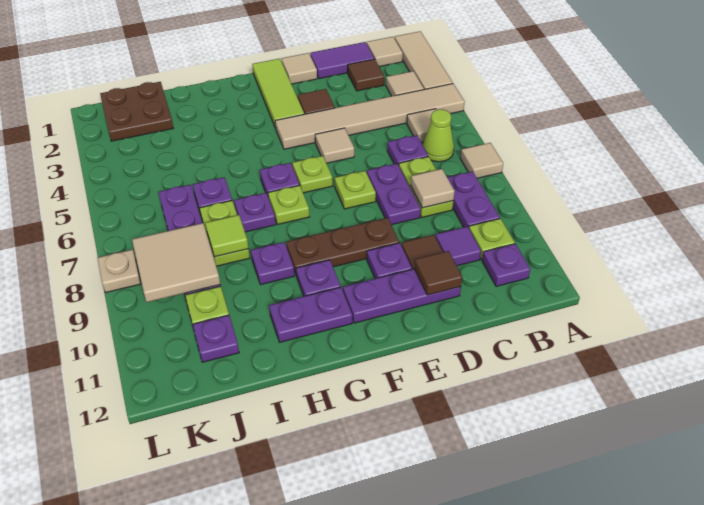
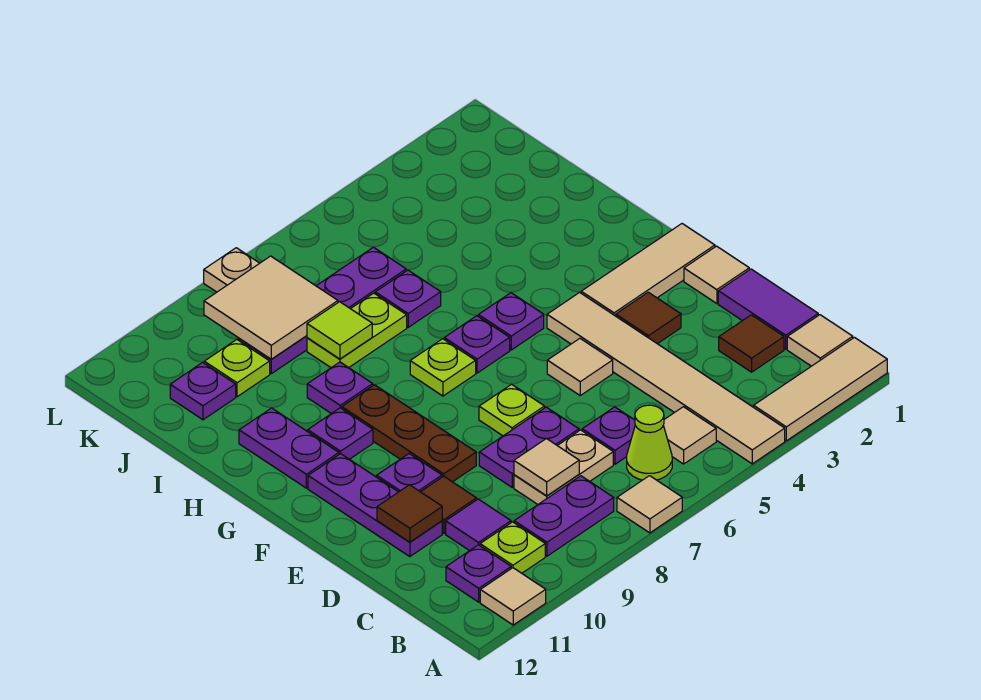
tan 1x1 tile [386,71,424,96] -> tan 1x1 tile moved to [480,568,546,625]
lime 1x2 plate [399,156,453,217] -> tan 1x2 plate [514,430,613,504]
lime 1x3 tile [252,59,304,128] -> tan 1x3 tile [581,224,715,316]
lime 1x1 plate [292,156,333,193] -> none
purple 1x1 plate [234,193,276,232] -> purple 1x1 plate moved to [478,293,544,350]
brown 2x2 plate [100,82,173,141] -> none

